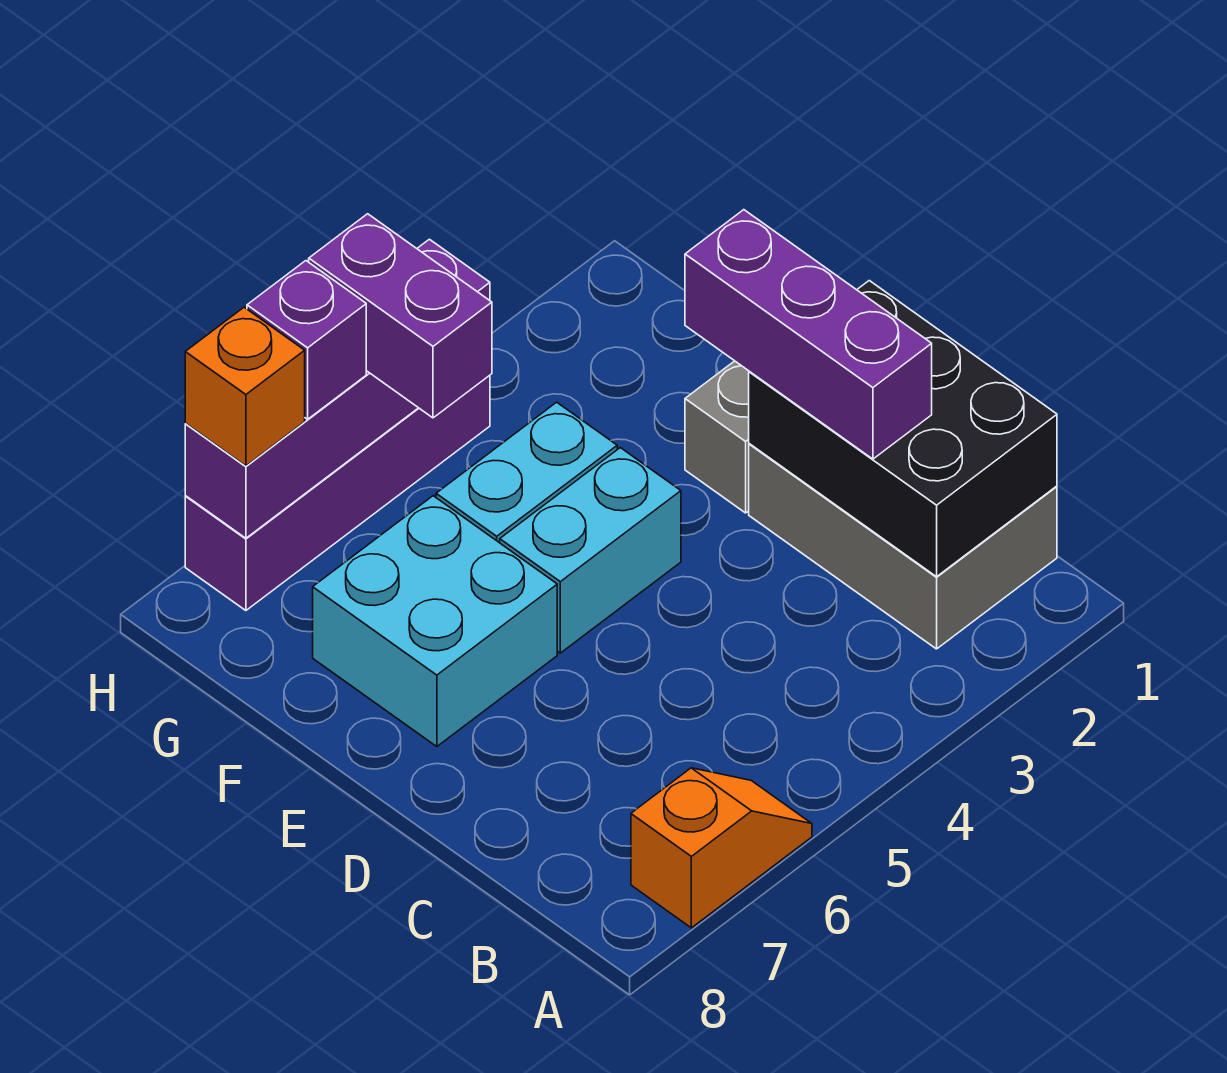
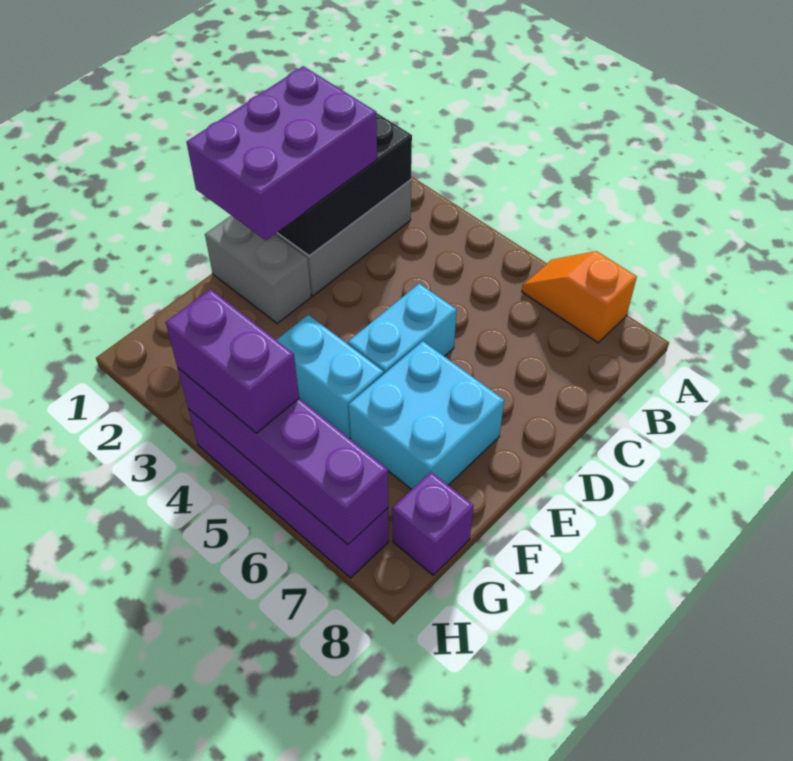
purple 1x3 brick [685,210,932,459] -> purple 2x3 brick [187,66,377,240]
cyan 1x2 brick [500,448,681,653] -> cyan 1x2 brick turned to [348,283,457,374]
purple 1x2 brick [309,214,492,418] -> purple 1x2 brick turned to [166,289,299,433]
purple 1x1 brick [247,261,366,419] -> purple 1x1 brick moved to [392,472,473,575]
orange 1x1 brick [185,307,305,466] -> none

